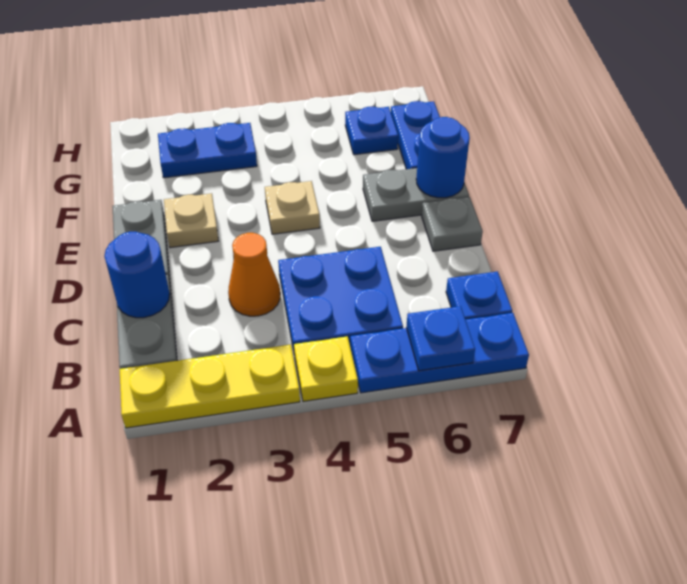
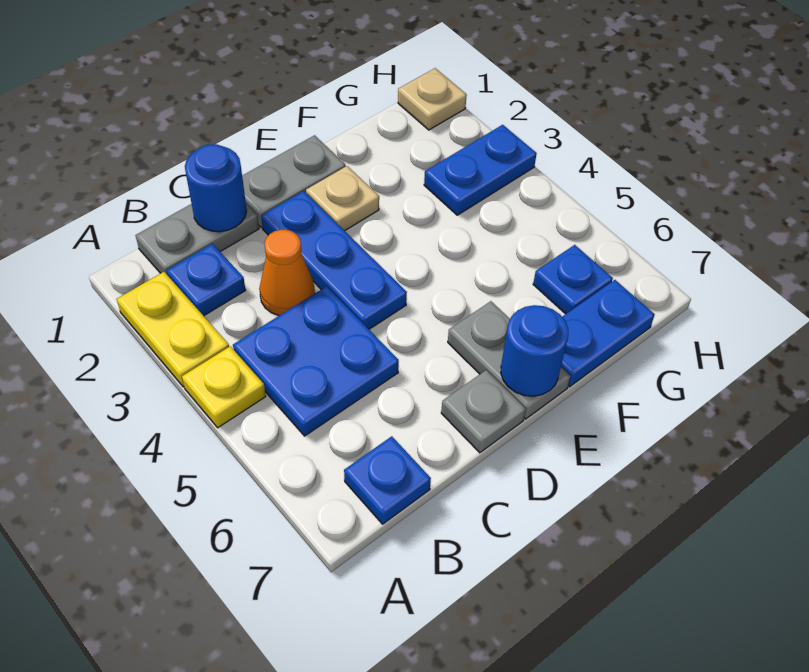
yellow 1x3 plate [120,345,300,428] -> yellow 1x2 plate [117,272,229,387]
blue 1x3 plate [350,313,529,393] -> blue 1x3 plate moved to [261,191,407,329]
blue 1x1 plate [406,306,475,371] -> blue 1x1 plate moved to [167,244,246,316]
tan 1x1 plate [265,181,320,234] -> tan 1x1 plate moved to [398,68,467,130]
blue 1x2 plate [158,123,257,178] -> blue 1x2 plate turned to [424,125,537,215]

